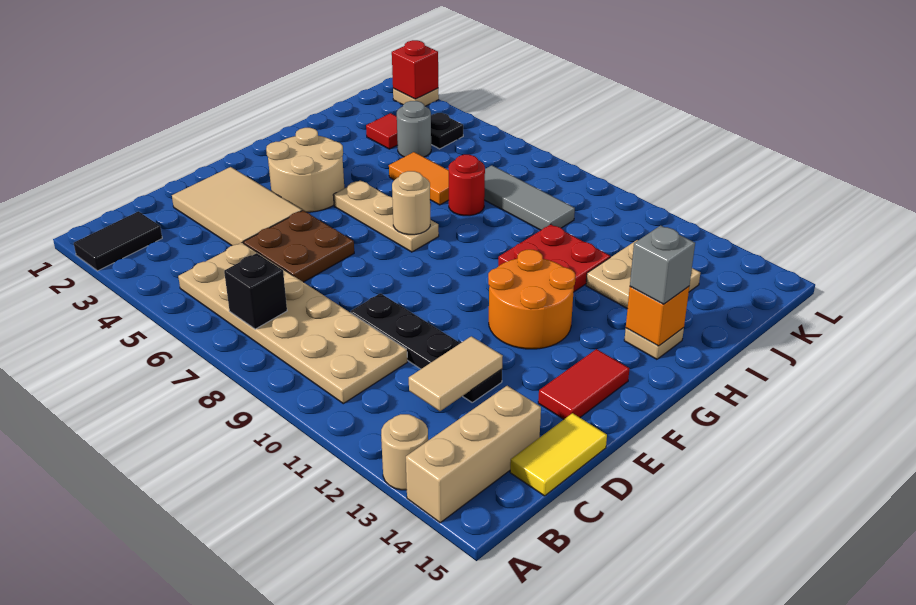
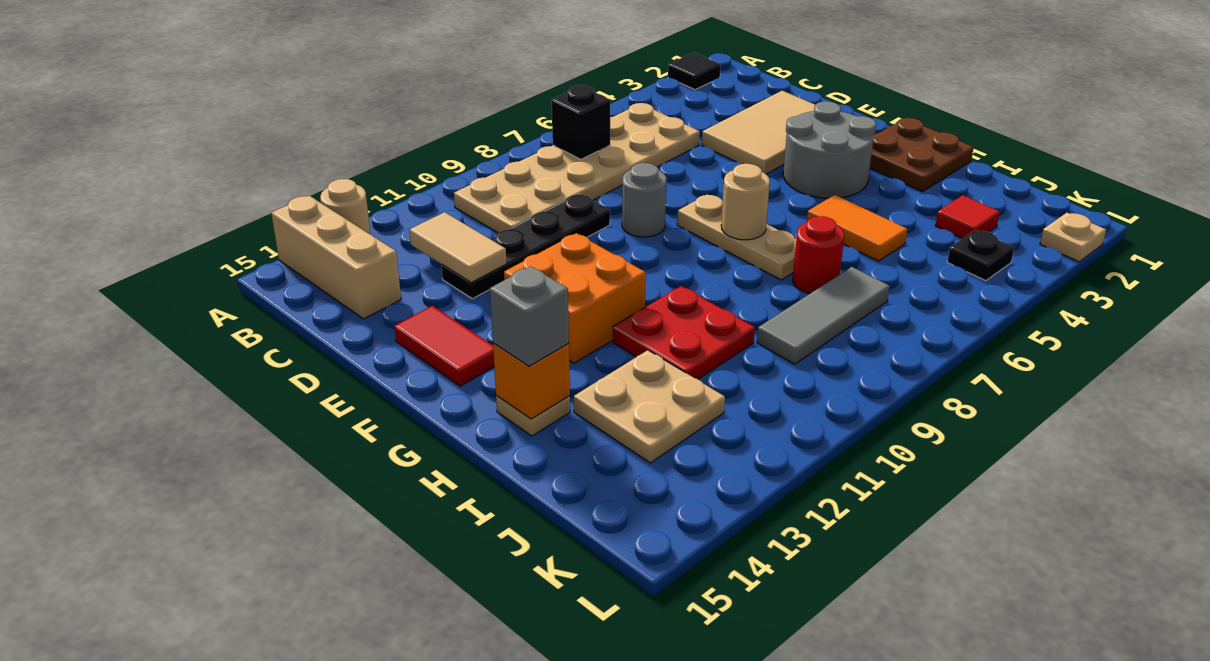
black 1x2 tile [74,211,162,271] -> black 1x1 tile [668,53,721,90]
yellow 1x2 tile [510,413,607,496] -> none
brown 2x2 plate [243,211,354,282] -> brown 2x2 plate moved to [870,118,974,192]
tan 2x2 round brick [266,128,344,212] -> grey 2x2 round brick [783,101,876,198]
orange 2x2 round brick [488,250,575,349] -> orange 2x2 brick [504,233,646,363]
tan 1x3 plate [333,180,439,252] -> tan 1x3 plate turned to [677,194,796,280]
orange 1x2 tile [389,152,449,205] -> orange 1x2 tile turned to [807,195,907,261]
grey 1x1 round brick [397,101,431,157] -> grey 1x1 round brick moved to [622,163,666,237]
red 1x1 brick [392,40,438,99] -> none

